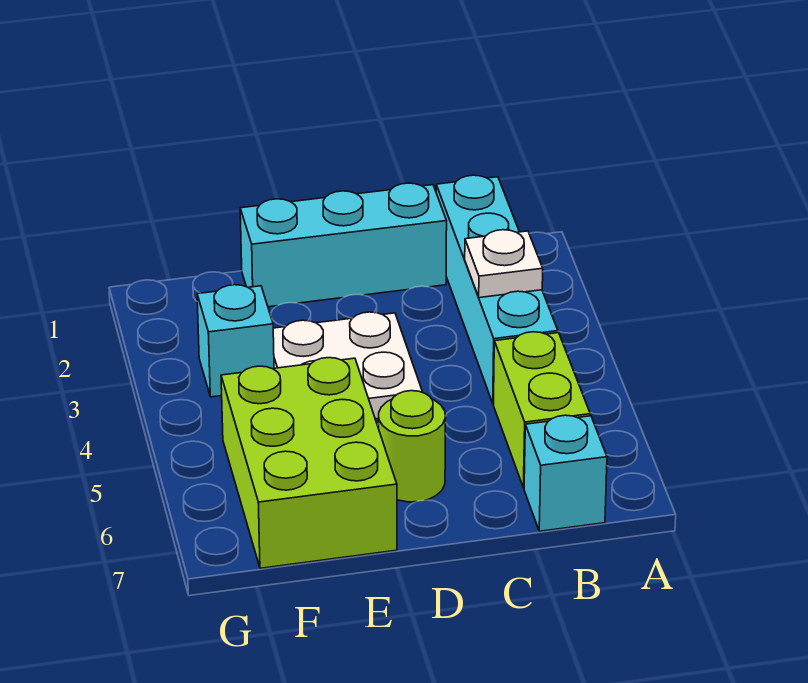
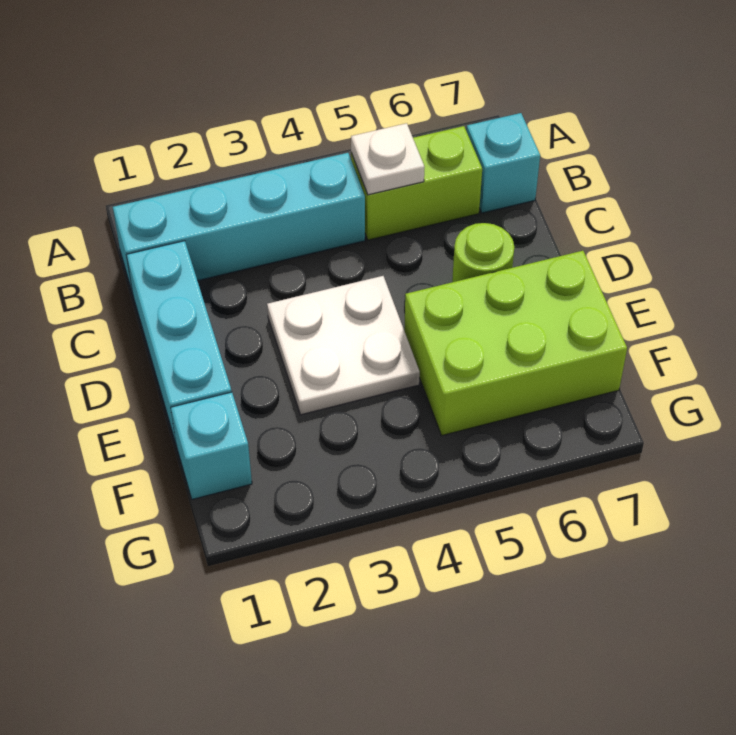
white 1x1 plate [465,230,543,298] -> white 1x1 plate moved to [351,123,424,195]
cyan 1x1 brick [197,285,274,397] -> cyan 1x1 brick moved to [171,392,252,499]

